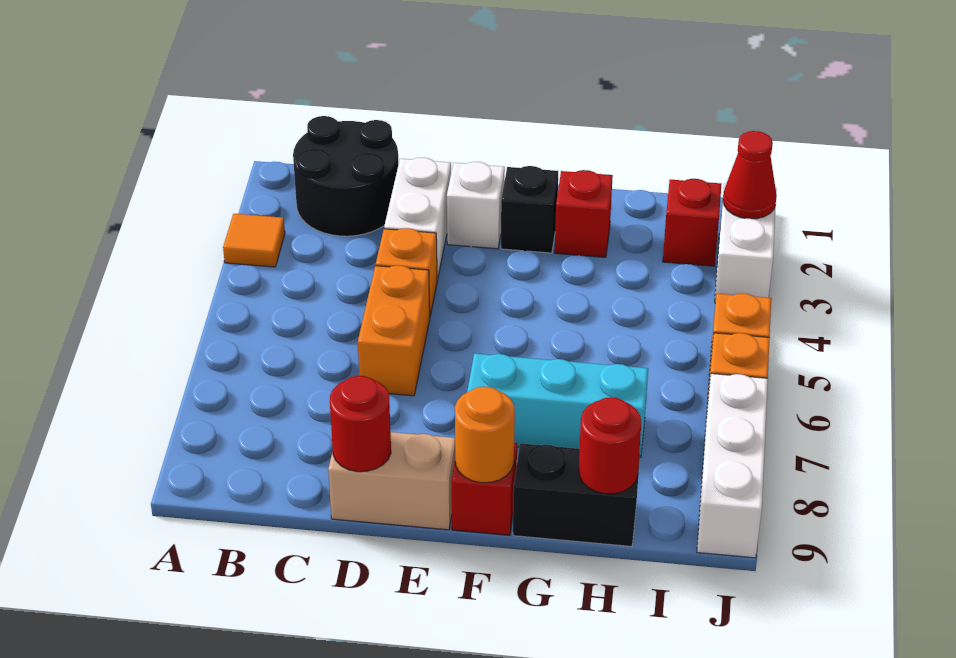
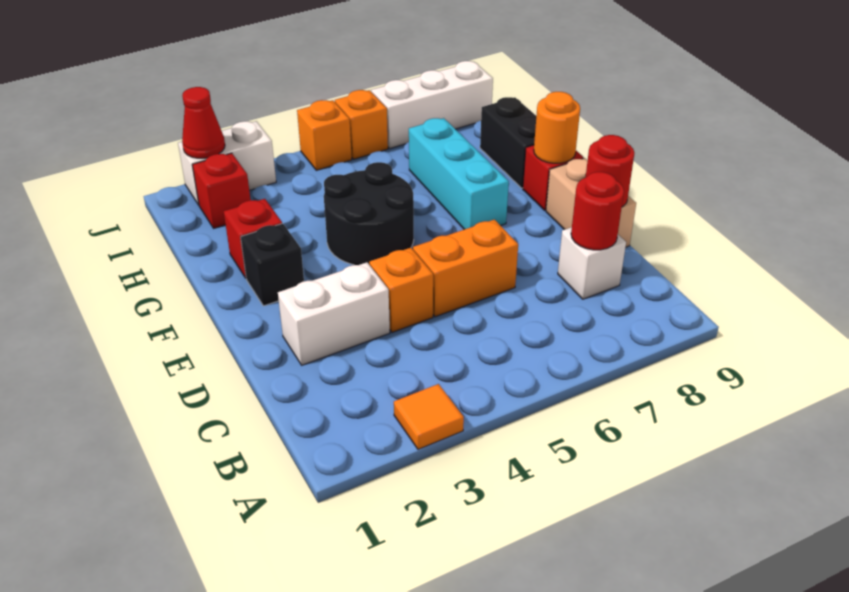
black 2x2 round brick [293,116,398,236] -> black 2x2 round brick moved to [324,162,414,265]
white 1x1 brick [447,162,505,249] -> white 1x1 brick moved to [558,227,626,299]
red 1x1 round brick [579,397,641,494] -> red 1x1 round brick moved to [571,172,624,250]

